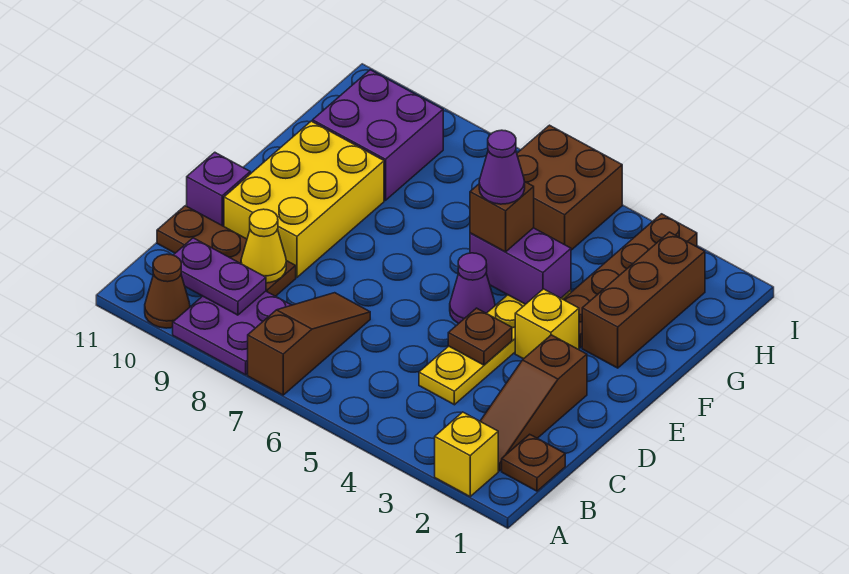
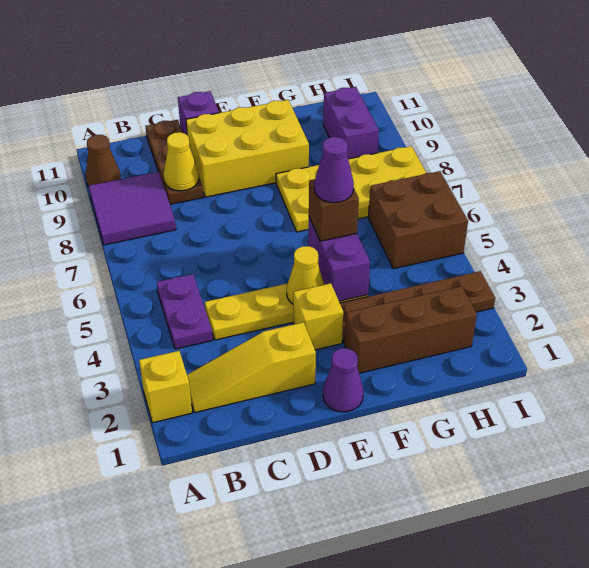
brown 1x3 slope [248,293,370,395] -> none
purple 2x2 plate [173,291,291,375] -> purple 2x2 tile [89,172,176,245]
brown 1x1 plate [502,434,565,491] -> none
brown 1x3 slope [480,335,587,471] -> yellow 1x3 slope [187,322,316,413]
purple 1x2 plate [174,238,266,315] -> purple 1x2 plate moved to [156,274,213,349]
brown 1x1 plate [448,308,512,365] -> none
none -> yellow 1x1 cone [287,246,324,304]
purple 1x1 cone [450,253,495,324] -> purple 1x1 cone moved to [323,348,364,412]
none -> yellow 2x4 plate [276,146,426,232]
purple 2x2 brick [313,70,443,200] -> purple 1x2 brick [323,87,379,159]

